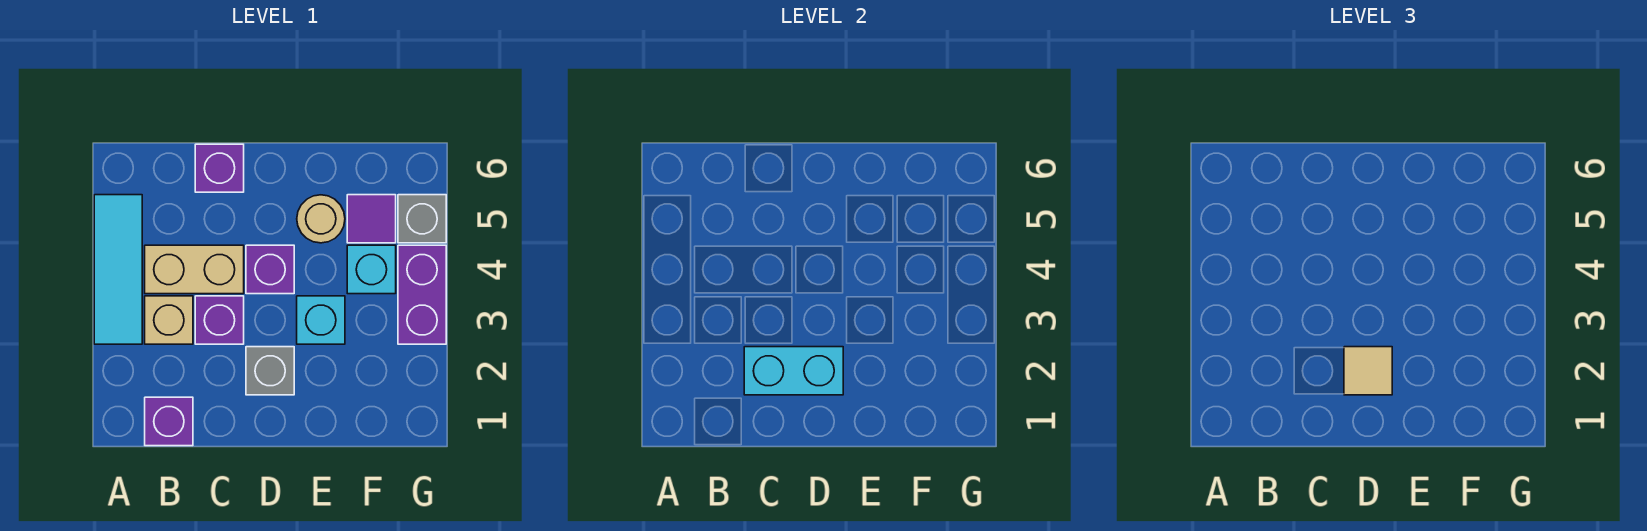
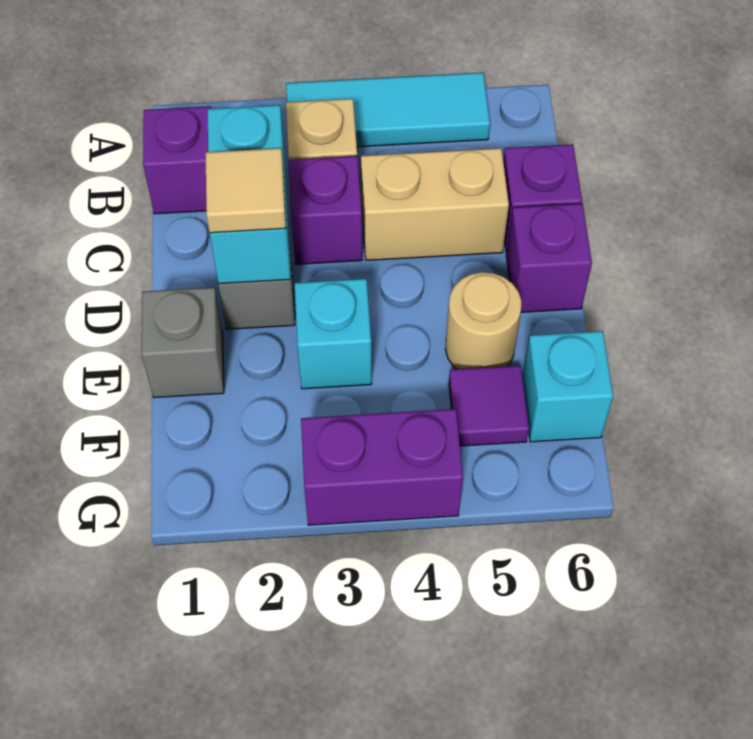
tan 1x2 brick [145,245,244,294] -> tan 1x2 brick turned to [361,148,509,260]
purple 1x1 brick [246,245,294,294] -> purple 1x1 brick moved to [506,204,592,312]
cyan 1x1 brick [347,245,396,294] -> cyan 1x1 brick moved to [522,331,613,442]
grey 1x1 brick [398,195,446,243] -> grey 1x1 brick moved to [142,287,224,398]

